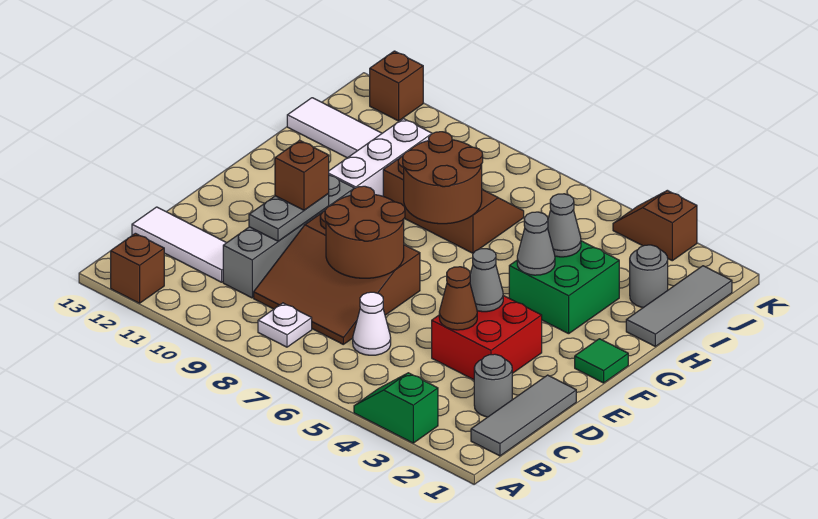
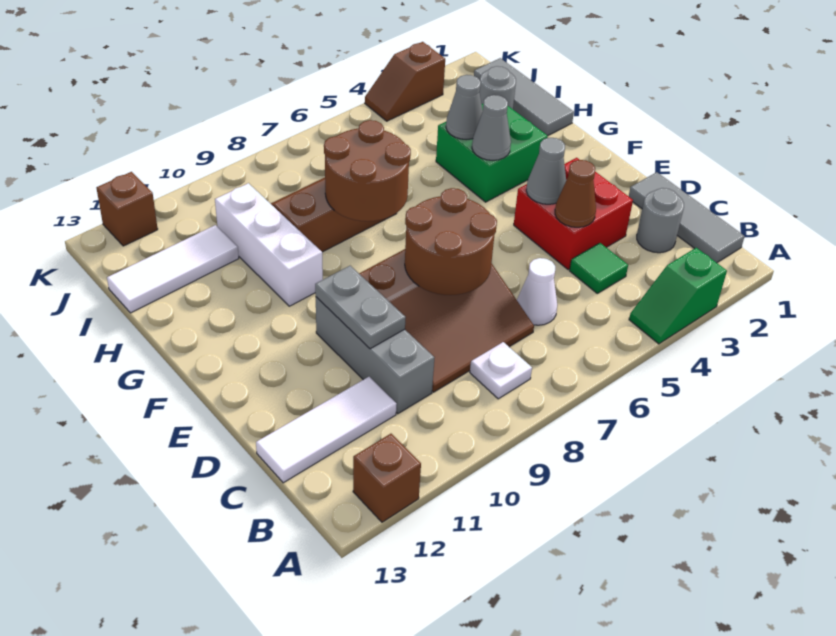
grey 1x4 brick [223,175,354,298] -> grey 1x3 brick [316,297,434,414]
brown 1x1 brick [275,140,329,210] -> none
green 1x1 tile [575,339,628,383] -> green 1x1 tile moved to [570,243,628,293]

